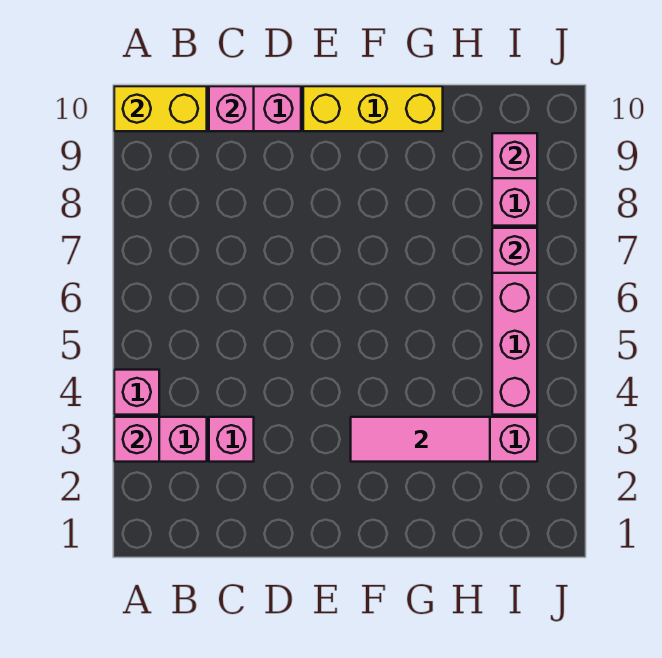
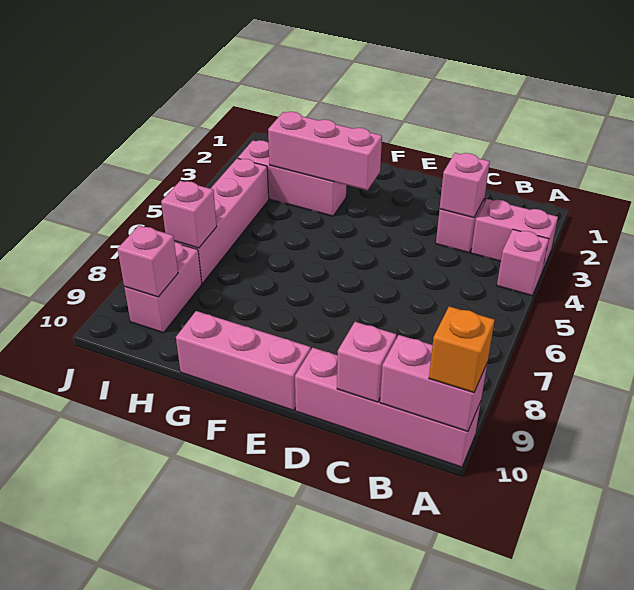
pink 1x1 brick [114,417,159,462] -> pink 1x1 brick moved to [440,153,490,218]
yellow 1x2 brick [114,86,207,131] -> pink 1x2 brick [380,335,487,431]
none -> orange 1x1 brick [429,306,495,393]
yellow 1x3 brick [303,86,443,131] -> pink 1x3 brick [176,311,311,410]
pink 1x3 tile [351,417,490,462] -> pink 1x3 brick [268,112,382,190]

